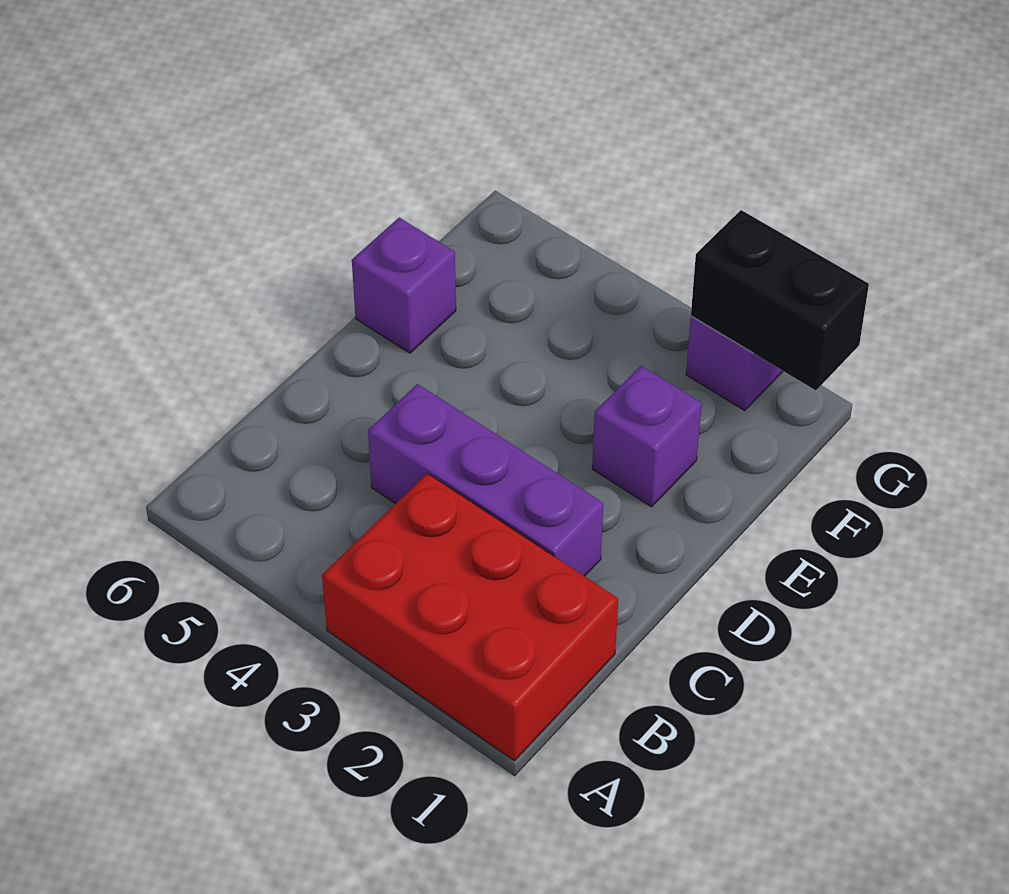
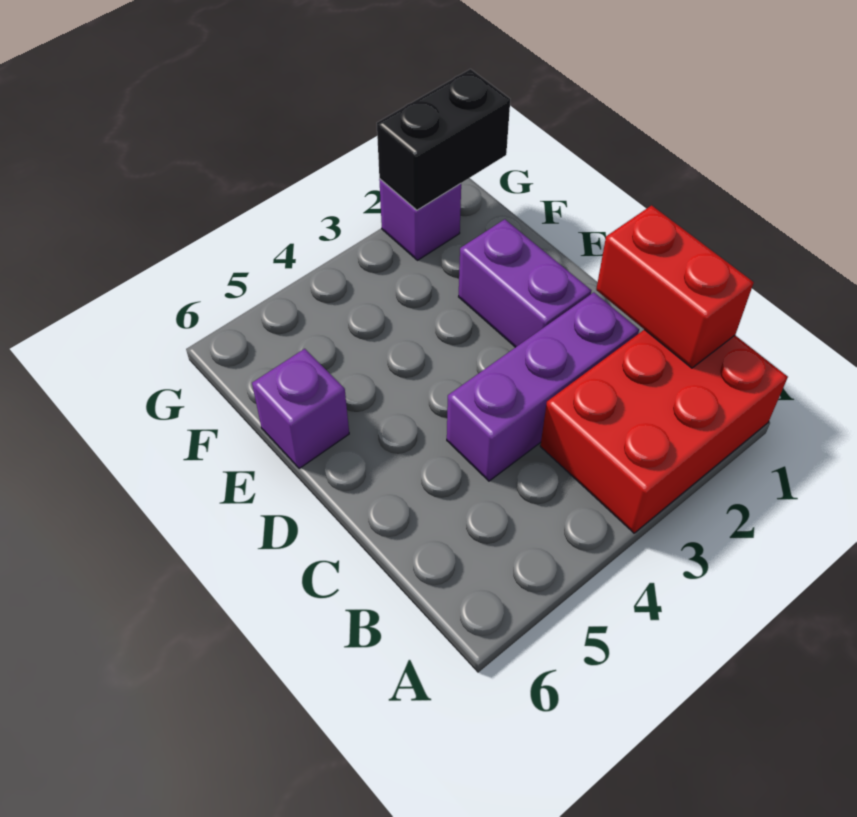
none -> red 1x2 brick [596,205,754,368]
purple 1x1 brick [592,366,702,507] -> purple 1x2 brick [459,219,591,347]

